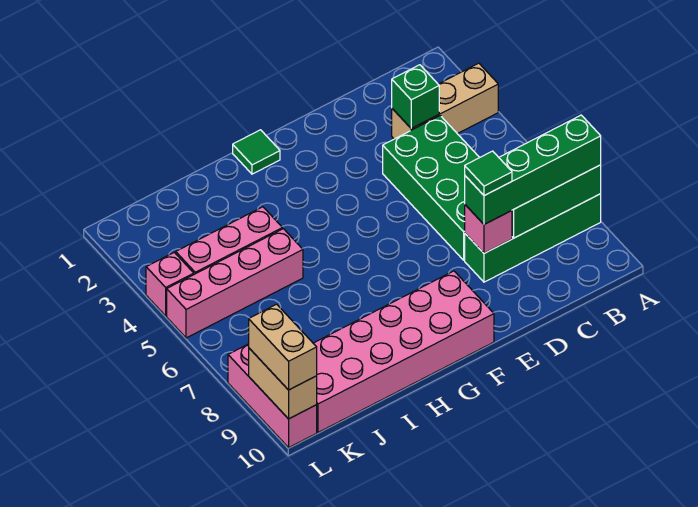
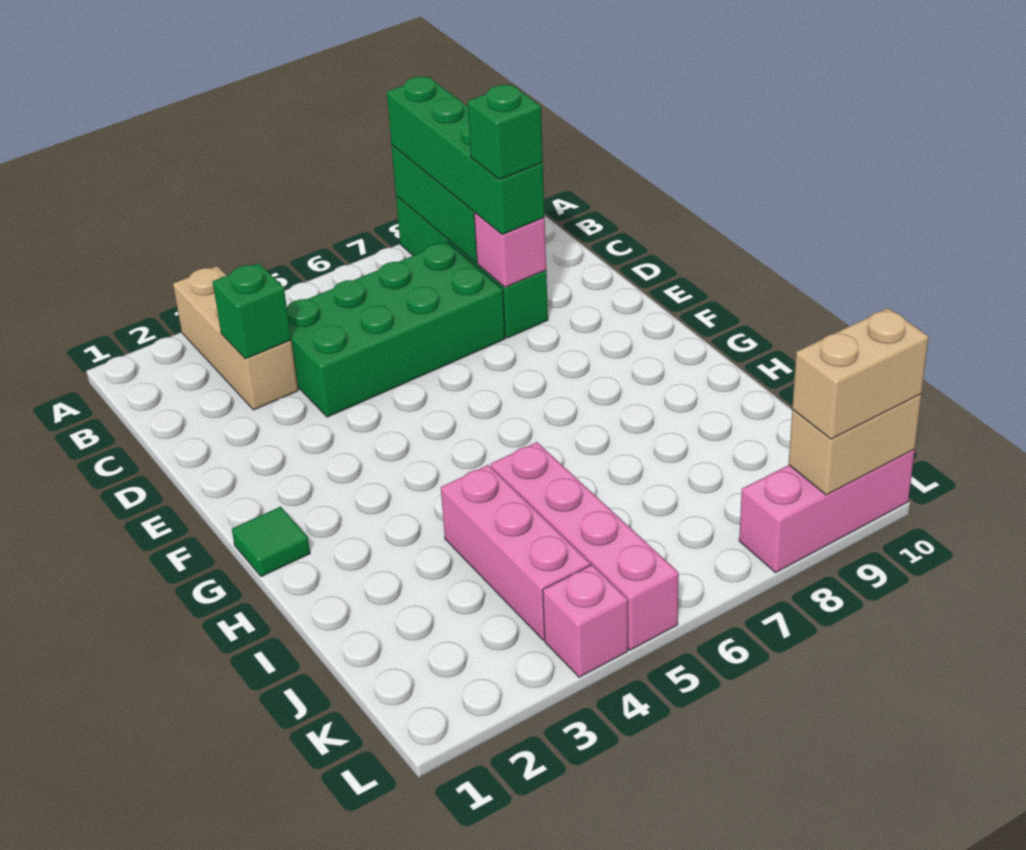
green 1x1 tile [465,151,512,196] -> green 1x1 brick [467,85,543,180]
pink 2x6 brick [313,271,494,432] -> none

